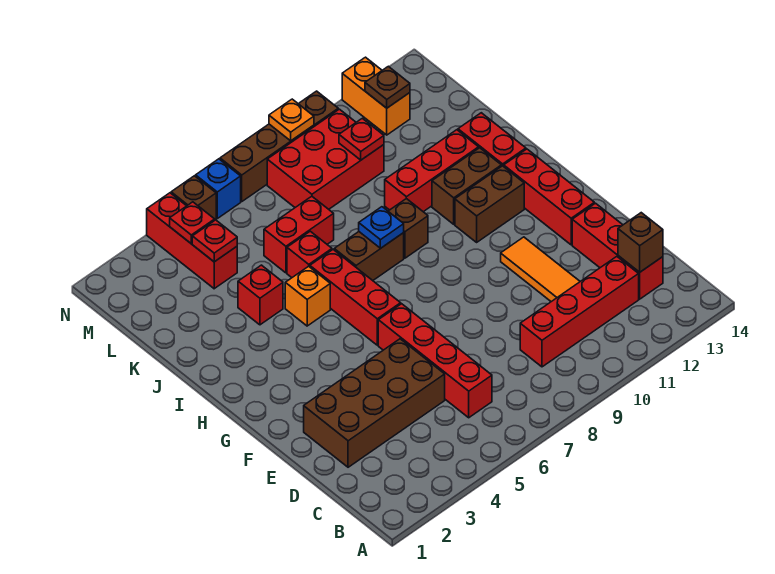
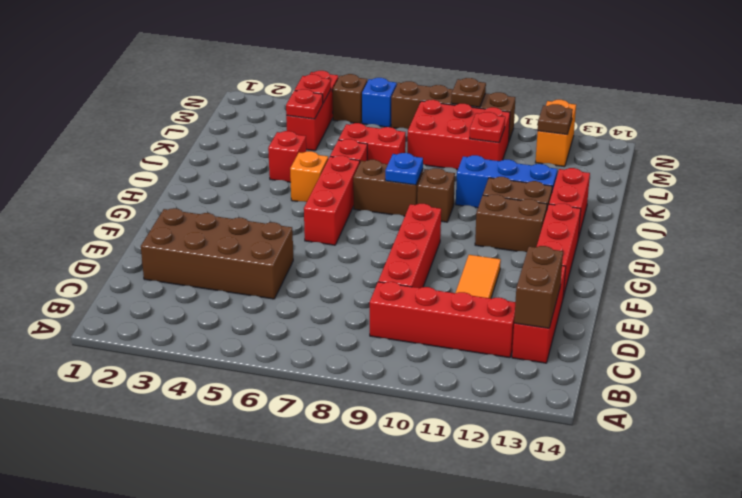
red 1x4 brick [378,304,492,418] -> red 1x4 brick moved to [378,204,441,288]
brown 1x1 brick [618,213,663,272] -> brown 1x2 brick [514,246,563,328]
red 1x3 brick [385,130,479,212] -> blue 1x3 brick [456,155,557,208]
orange 1x1 plate [269,99,314,141] -> brown 1x1 plate [451,78,486,107]

